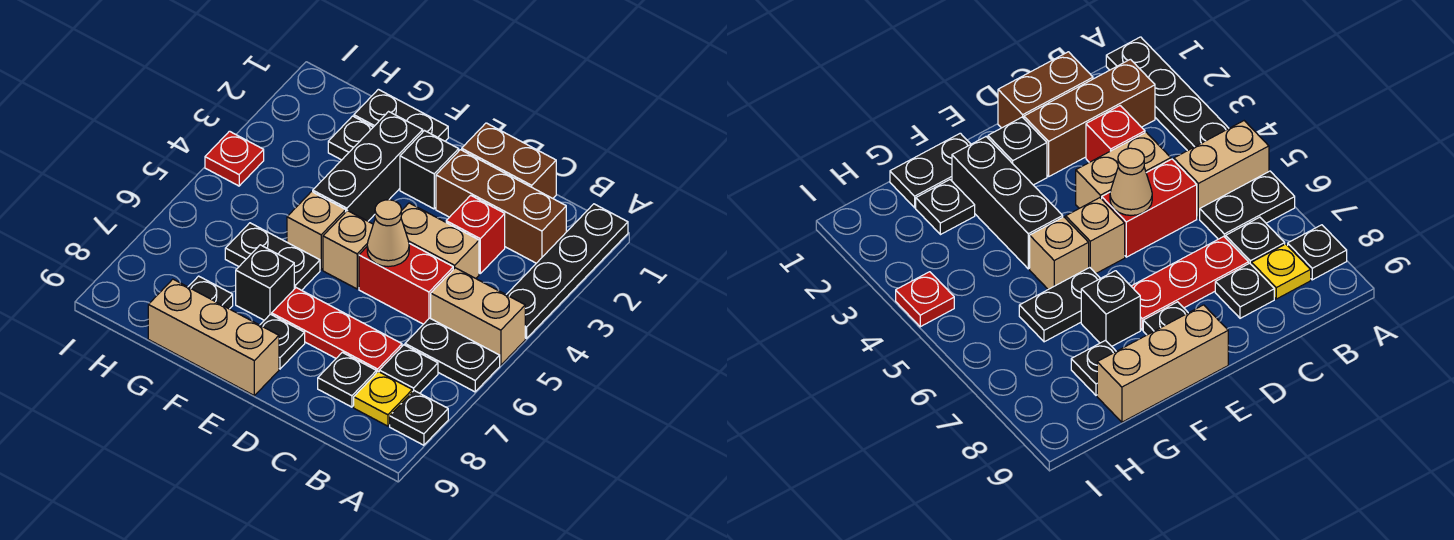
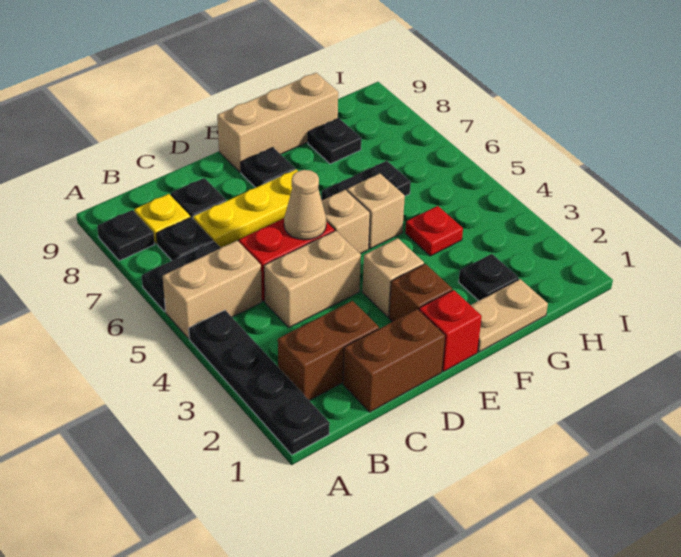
brown 1x3 brick [436,150,566,263] -> brown 1x2 brick [278,301,379,401]
red 1x1 brick [446,195,505,273] -> red 1x1 brick moved to [419,290,482,372]
red 1x3 plate [272,288,402,373] -> yellow 1x3 plate [193,169,298,248]
black 1x1 brick [400,131,459,209] -> brown 1x1 brick [389,264,452,322]
none -> tan 1x1 brick [362,238,424,317]
black 1x2 plate [354,89,448,141] -> tan 1x2 plate [471,279,548,352]
black 1x3 brick [313,112,423,221] -> none
black 1x1 brick [236,245,294,320] -> none
red 1x1 plate [205,131,264,186] -> red 1x1 plate moved to [405,206,463,256]

